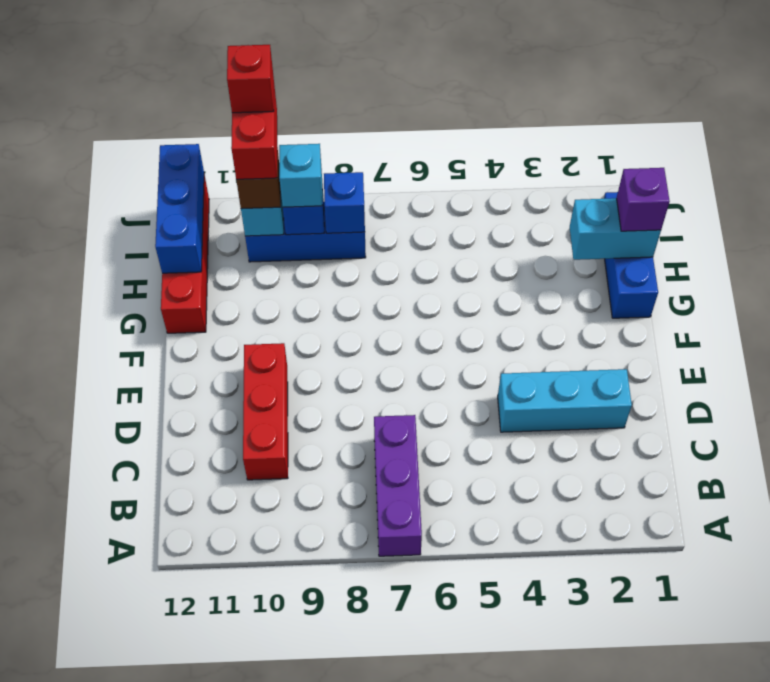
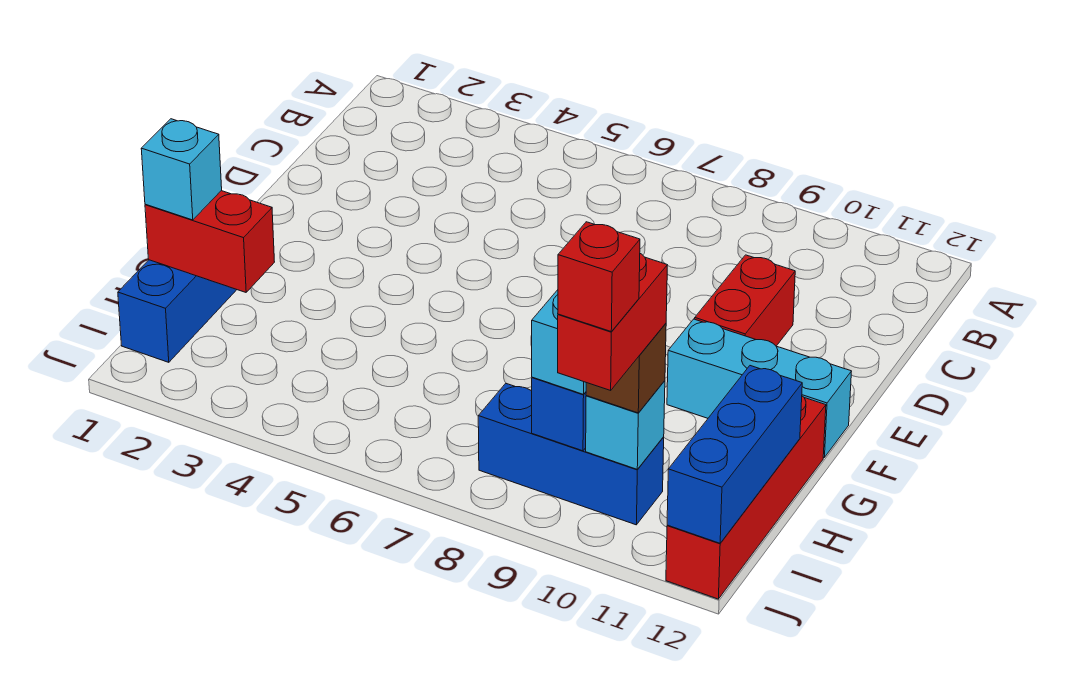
purple 1x3 brick [374,415,422,556] -> none
red 1x3 brick [243,343,288,480] -> red 1x2 brick [695,255,795,346]
cyan 1x3 brick [498,369,632,432] -> cyan 1x3 brick moved to [667,319,852,457]
cyan 1x2 brick [570,198,661,260] -> red 1x2 brick [145,191,274,292]
purple 1x1 brick [617,168,670,231] -> cyan 1x1 brick [141,119,222,220]
blue 1x1 brick [324,172,365,233] -> none

